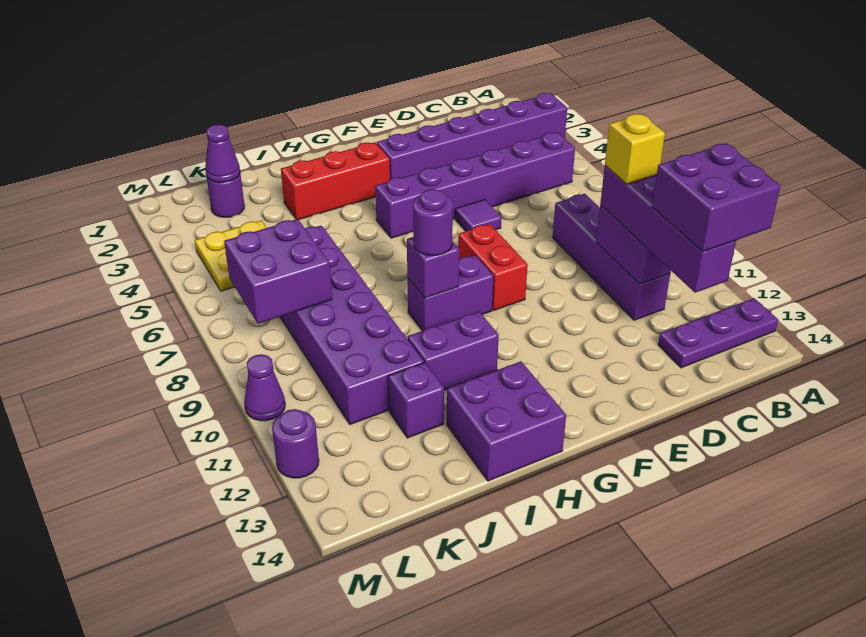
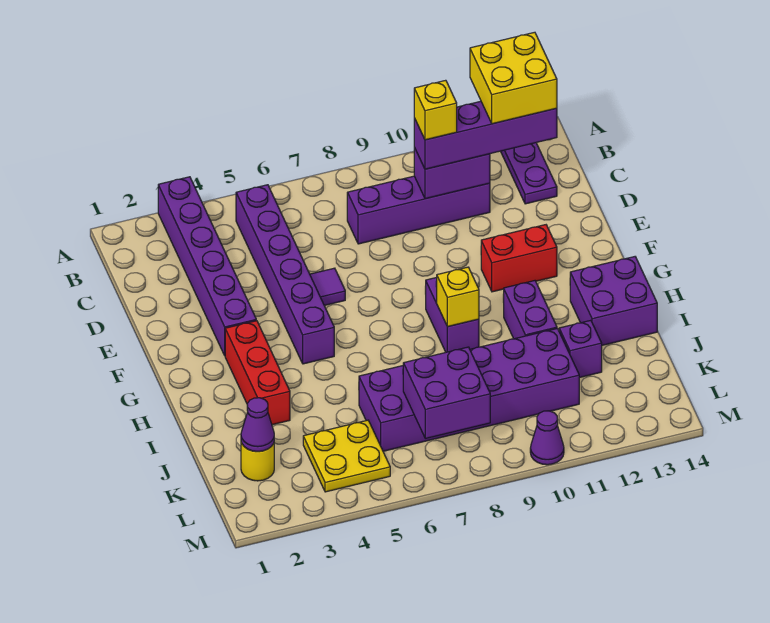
purple 2x2 brick [652,144,780,252] -> yellow 2x2 brick [470,32,557,124]
red 1x2 brick [458,224,528,310] -> red 1x2 brick moved to [481,225,557,292]
purple 1x1 brick [407,237,459,298] -> yellow 1x1 brick [437,267,479,327]
purple 1x1 round brick [413,189,453,255] -> none
purple 1x1 round brick [206,174,245,217] -> yellow 1x1 round brick [241,442,274,481]
purple 1x1 round brick [272,409,319,478] -> none

